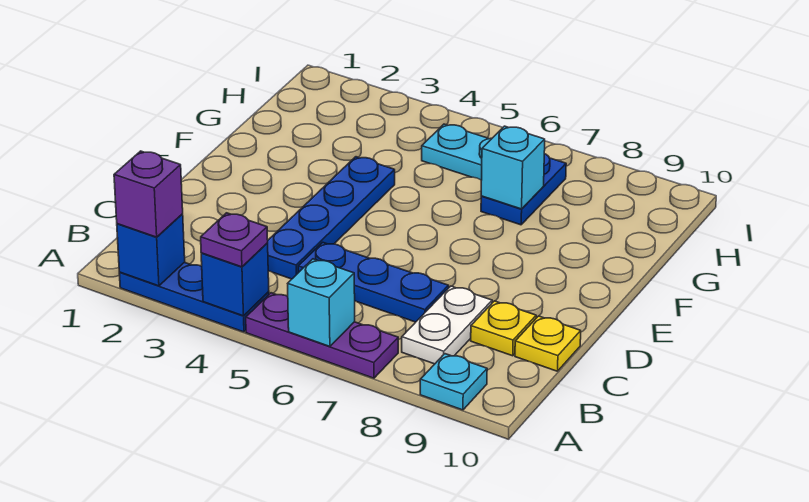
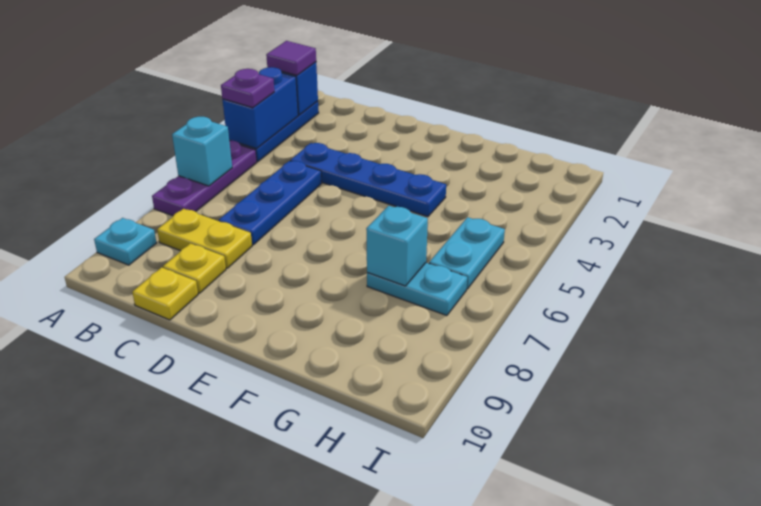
purple 1x1 brick [114,151,183,237] -> purple 1x1 tile [266,41,316,75]
blue 1x1 brick [201,243,269,316] -> blue 1x2 brick [222,67,298,149]
white 1x2 plate [402,286,492,364] -> yellow 1x2 plate [157,209,252,268]
blue 1x2 plate [481,154,566,225] -> cyan 1x2 plate [367,263,467,316]

